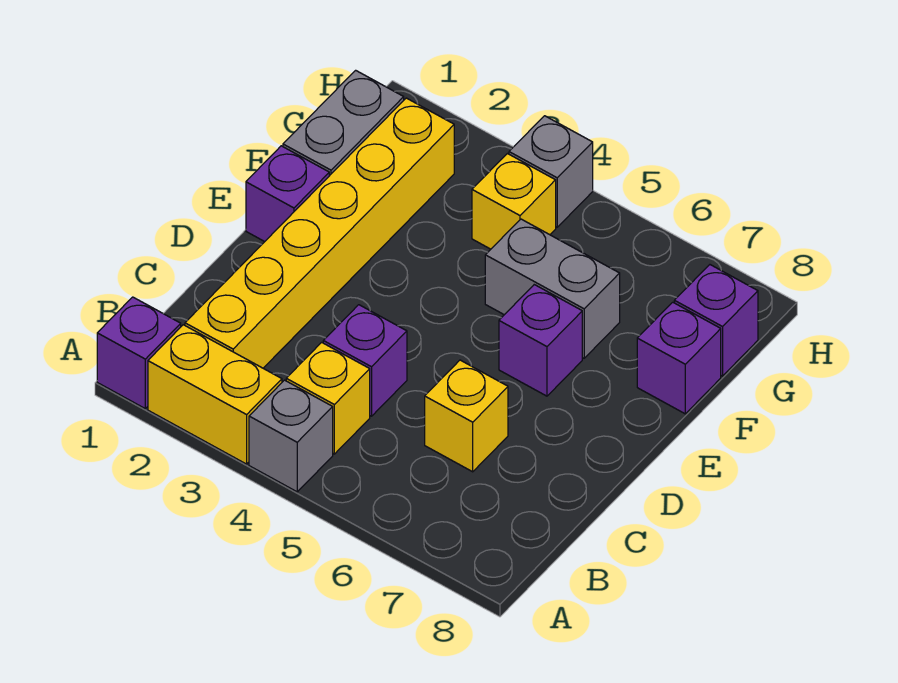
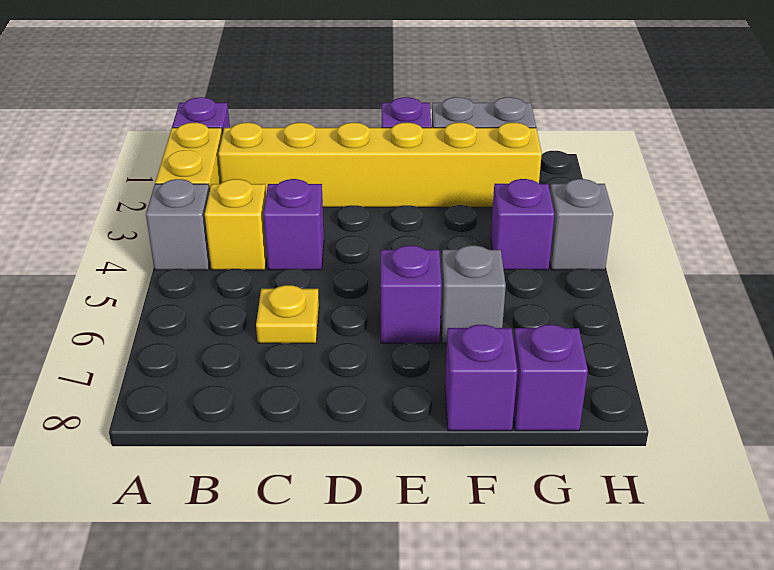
yellow 1x1 brick [425,360,508,472] -> yellow 1x1 plate [256,285,319,343]
grey 1x2 brick [485,219,620,358] -> grey 1x1 brick [441,245,506,343]
yellow 1x1 brick [472,154,556,249] -> purple 1x1 brick [491,179,555,270]

